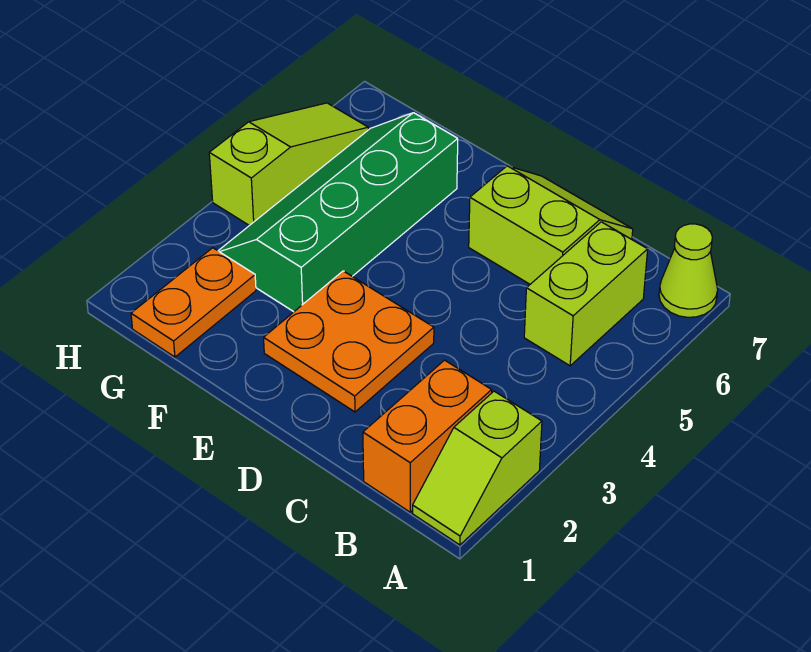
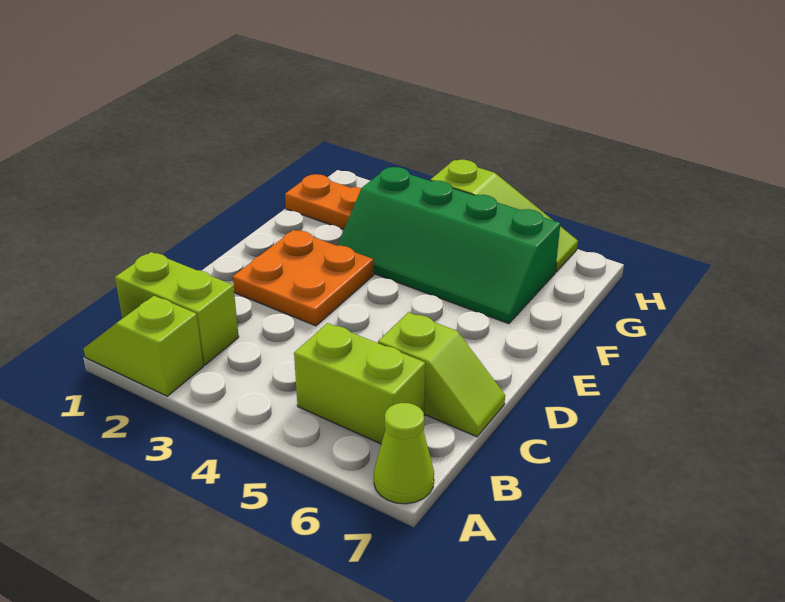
orange 1x2 brick [363,360,492,512] -> lime 1x2 brick [115,252,239,365]
lime 2x2 slope [469,166,633,284] -> lime 1x2 slope [378,312,505,437]
green 2x4 slope [218,113,458,312] -> green 2x4 slope turned to [337,167,560,324]

